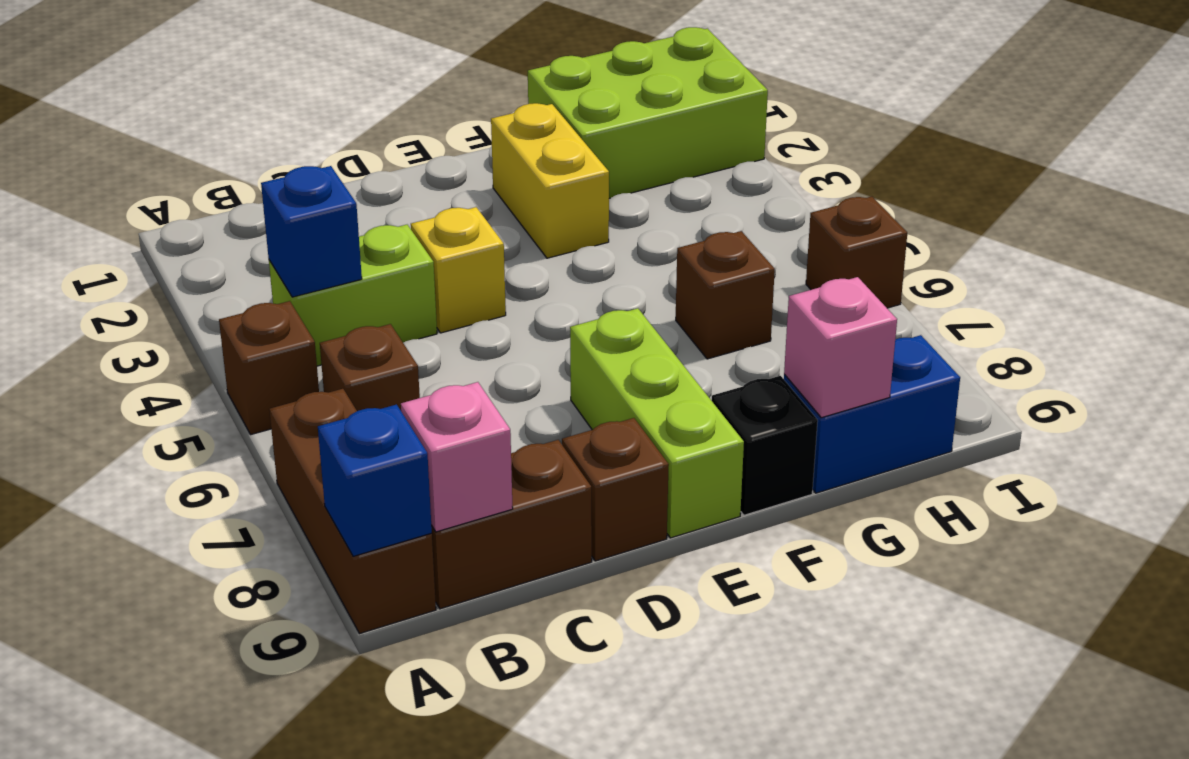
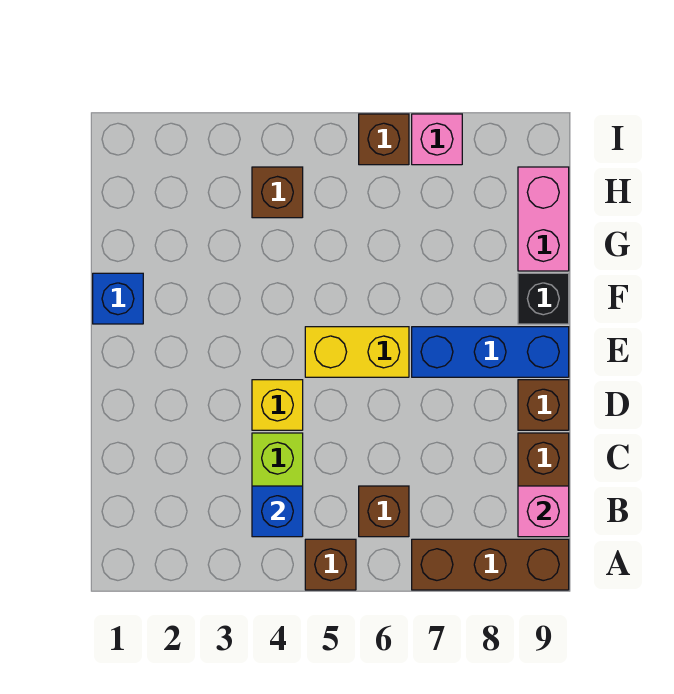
blue 1x1 brick [318,404,432,556] -> blue 1x1 brick moved to [93,273,143,324]
lime 1x3 brick [570,308,744,538] -> blue 1x3 brick [412,327,569,377]
yellow 1x2 brick [491,103,609,258] -> yellow 1x2 brick moved to [305,327,409,377]
lime 2x3 brick [528,27,768,199] -> none
brown 1x1 brick [676,231,775,359] -> brown 1x1 brick moved to [252,167,303,218]
blue 1x2 brick [784,335,960,493] -> pink 1x2 brick [518,167,569,271]
pink 1x1 brick [784,277,897,418] -> pink 1x1 brick moved to [412,114,462,165]

